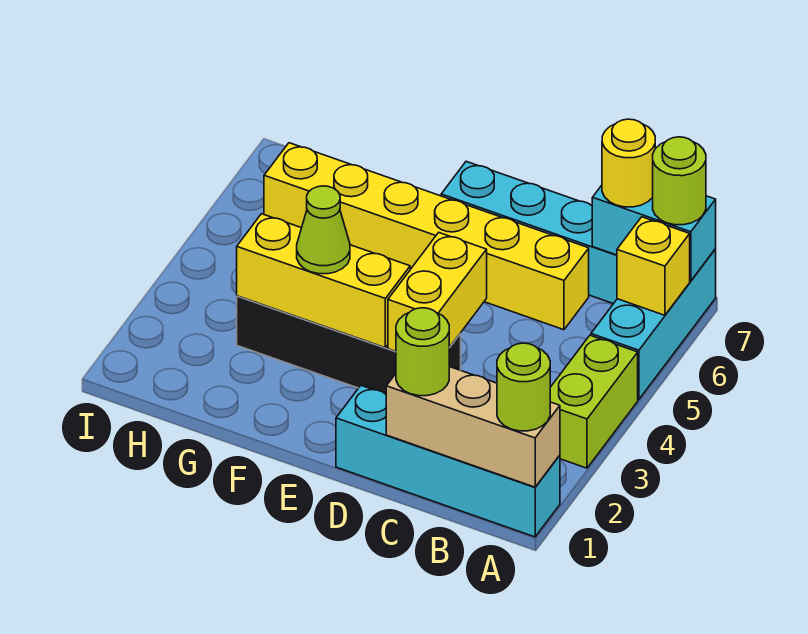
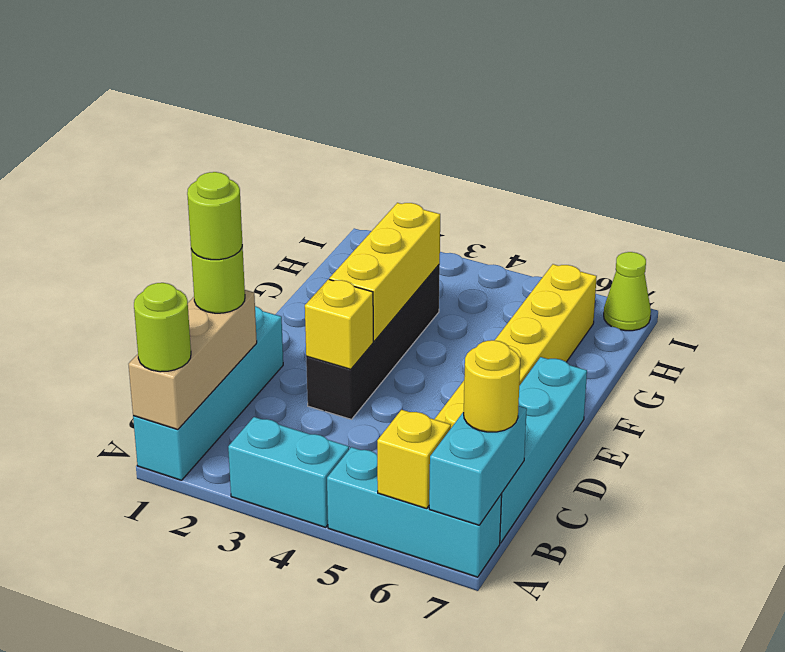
lime 1x2 brick [550,335,638,468] -> cyan 1x2 brick [228,417,349,527]
lime 1x1 round brick [653,137,706,225] -> lime 1x1 round brick moved to [187,172,242,260]
yellow 1x2 brick [388,233,487,351] -> yellow 1x1 brick [305,279,373,369]
lime 1x1 cone [297,186,350,274] -> lime 1x1 cone moved to [604,252,651,331]

